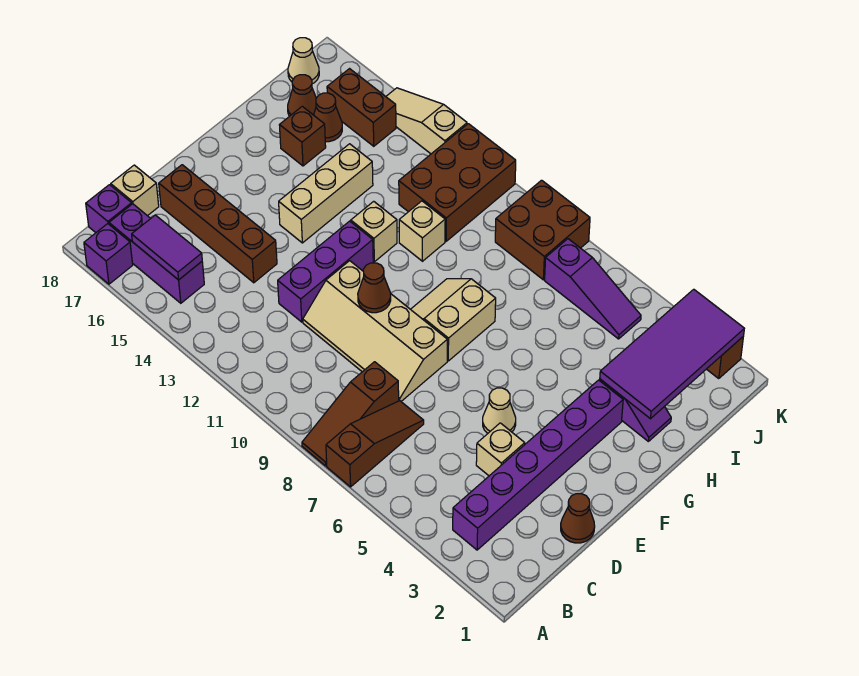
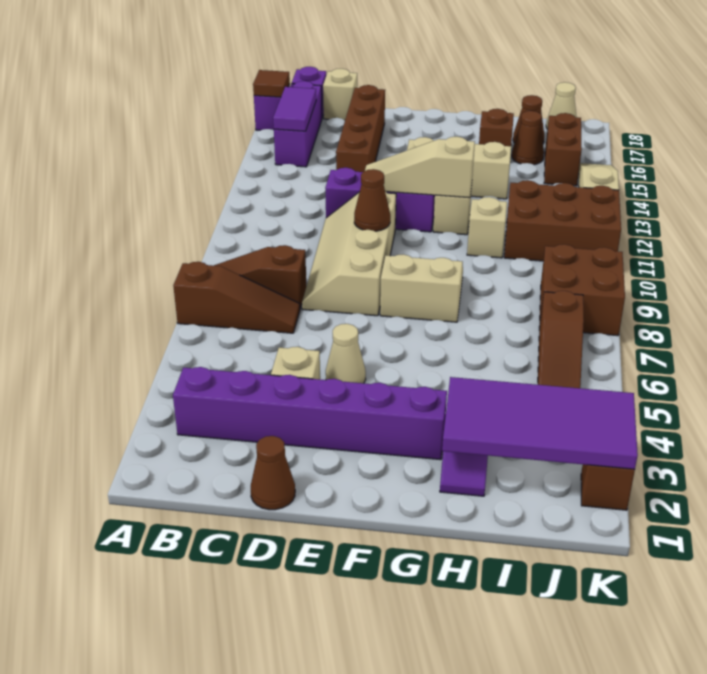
none -> brown 1x1 tile [253,70,290,97]
none -> tan 1x3 slope [365,137,475,198]
purple 1x3 slope [545,239,641,339] -> brown 1x3 slope [538,291,584,388]

